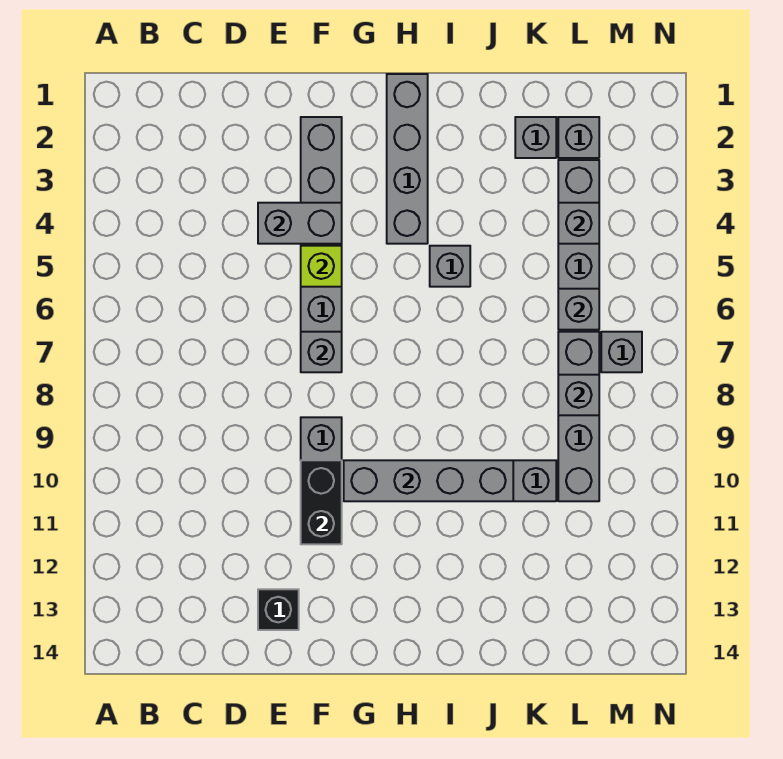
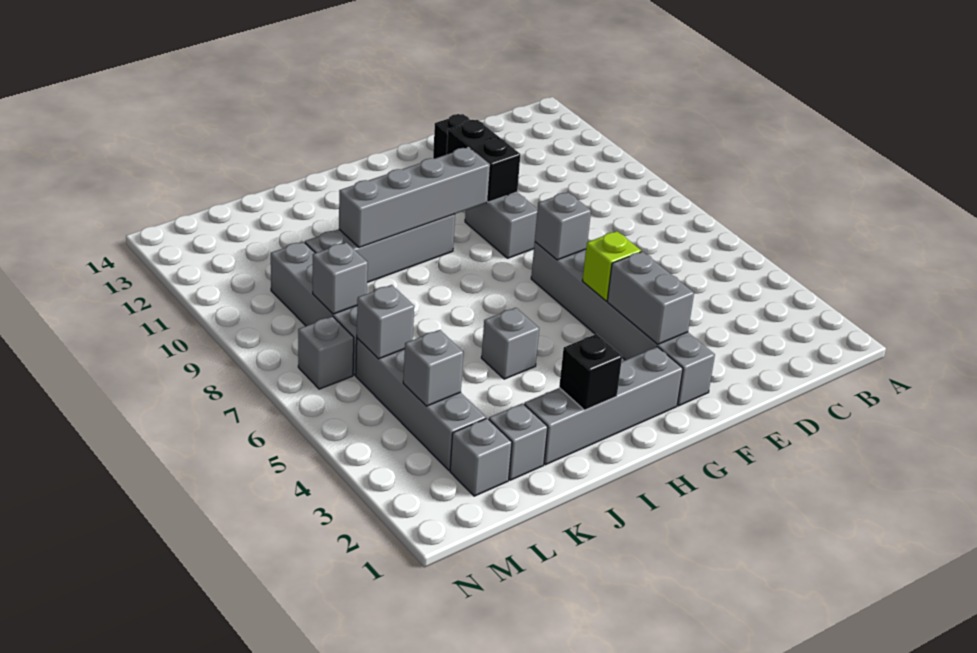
grey 1x2 brick [258,203,342,244] -> grey 1x2 brick turned to [607,251,694,344]
grey 1x4 brick [387,74,428,244] -> grey 1x4 brick turned to [524,347,683,465]
none -> black 1x1 brick [559,334,622,410]

